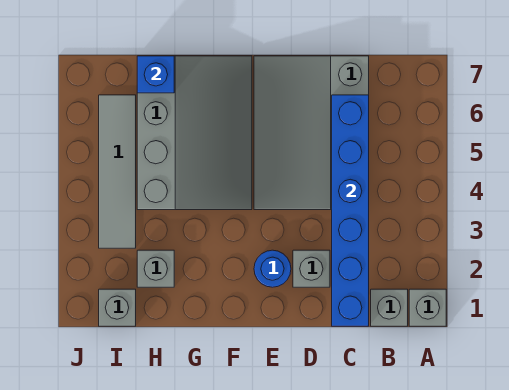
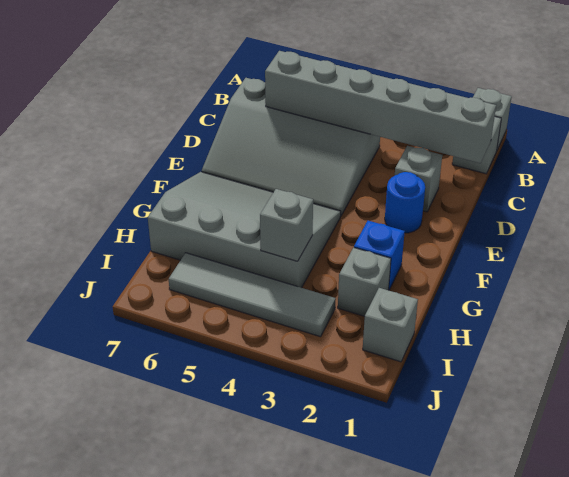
blue 1x6 brick [332,95,369,326] -> grey 1x6 brick [265,51,496,163]
none -> grey 1x1 brick [260,189,313,261]
blue 1x1 brick [137,56,174,93] -> blue 1x1 brick moved to [354,221,405,290]

